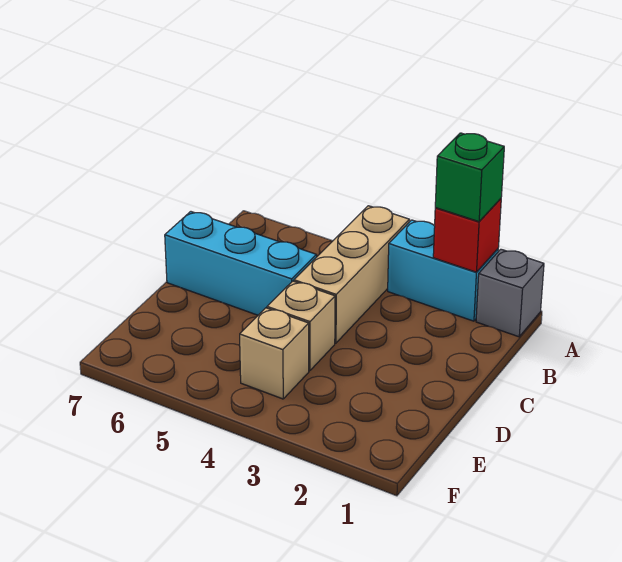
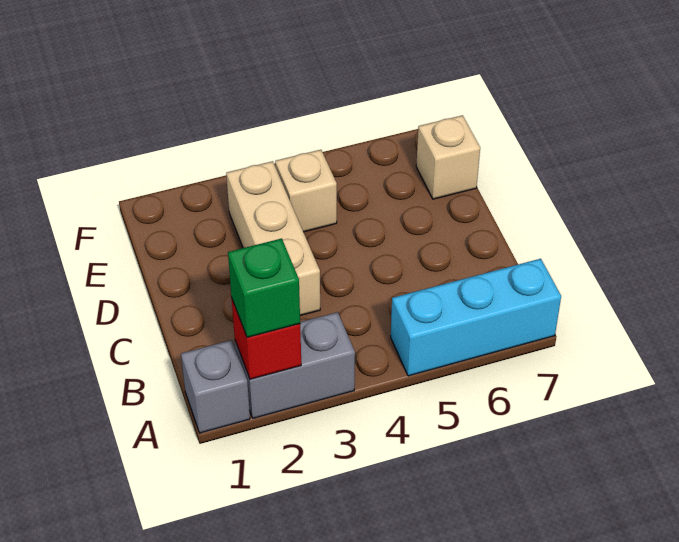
cyan 1x2 brick [388,220,498,321] -> grey 1x2 brick [235,312,355,418]
tan 1x3 brick [294,206,409,343] -> tan 1x3 brick moved to [226,161,320,316]
cyan 1x3 brick [165,212,317,315] -> cyan 1x3 brick moved to [391,259,561,376]
tan 1x1 brick [267,281,335,371] -> tan 1x1 brick moved to [416,115,480,199]

